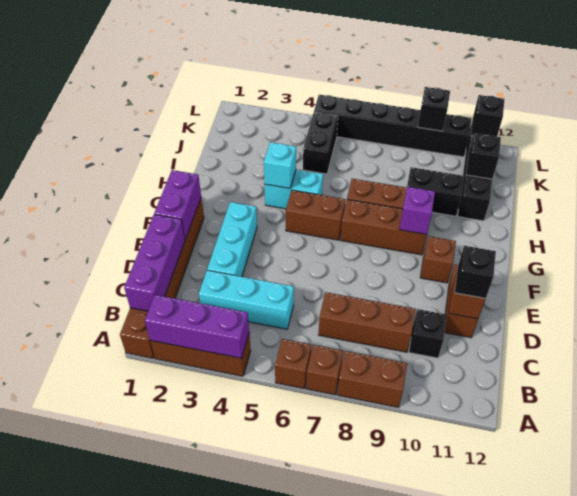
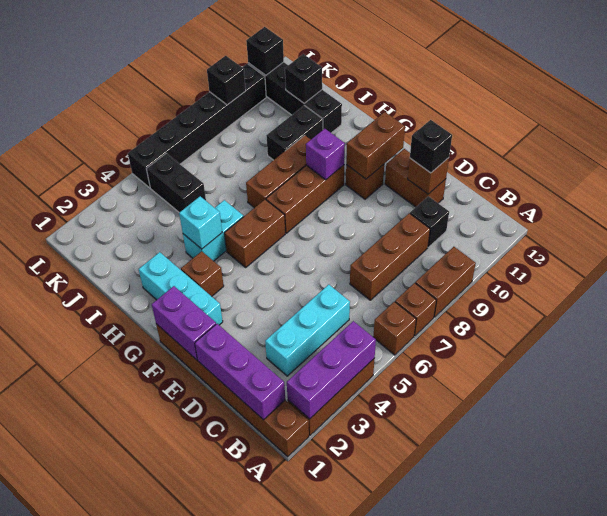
cyan 1x3 brick [207,202,257,277] -> cyan 1x3 brick moved to [139,252,223,325]
none -> brown 1x2 brick [346,112,405,179]
none -> brown 1x1 brick [181,251,224,296]

